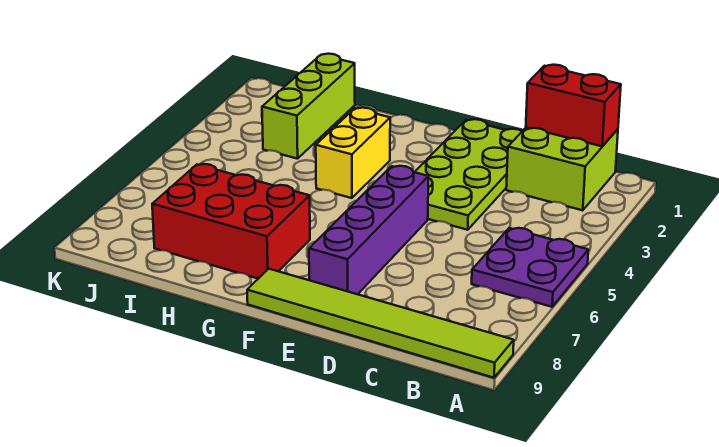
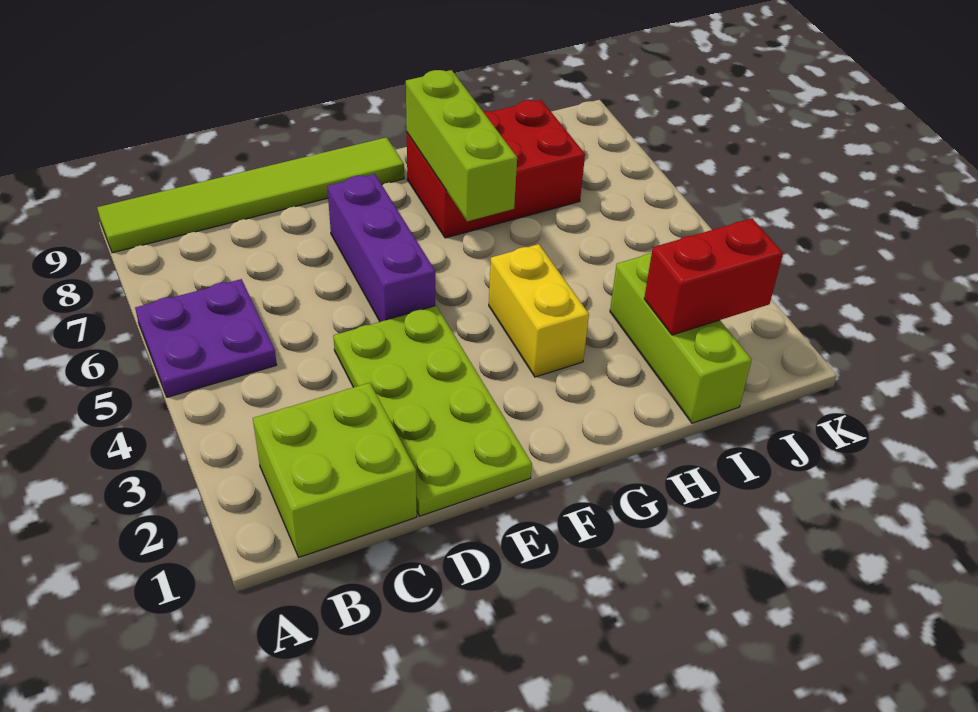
red 1x2 brick [526,65,621,146] -> red 1x2 brick moved to [644,219,783,335]
purple 1x4 brick [309,166,429,294] -> purple 1x3 brick [327,174,435,322]
none -> lime 1x3 brick [406,70,517,221]

